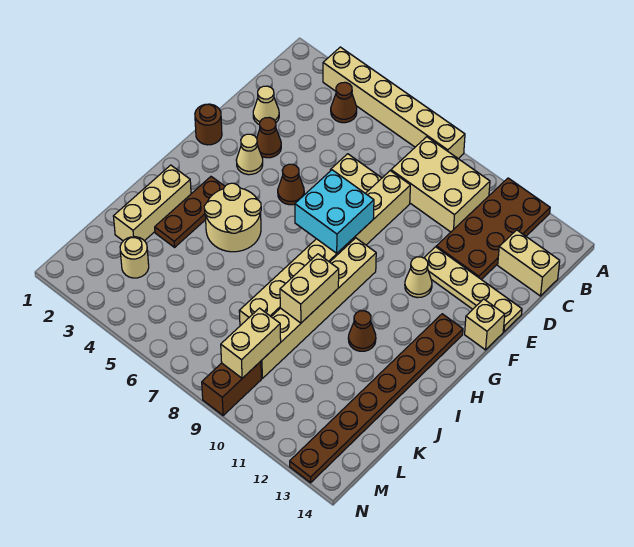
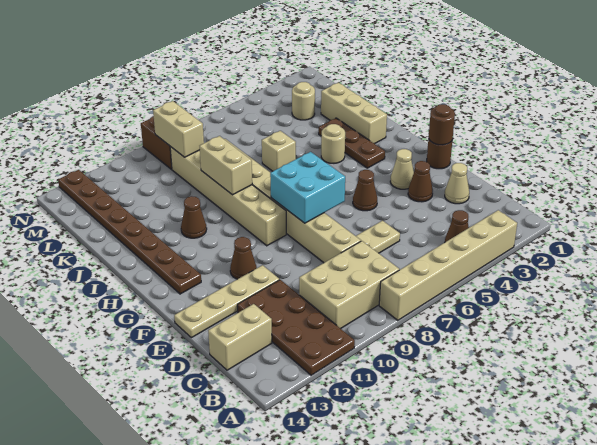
none -> brown 1x1 round brick [429,104,455,145]
tan 1x1 cone [405,257,432,298] -> brown 1x1 cone [230,237,257,279]
tan 1x1 brick [465,299,505,350] -> tan 1x1 brick moved to [262,131,296,171]
tan 2x2 round brick [204,183,261,252] -> tan 1x1 round brick [321,124,345,163]

